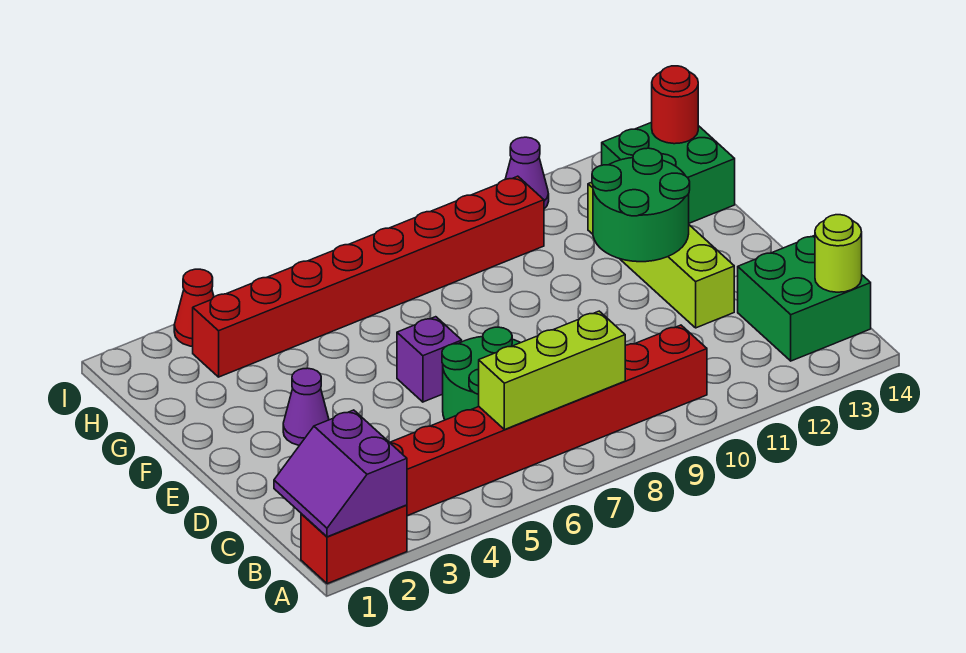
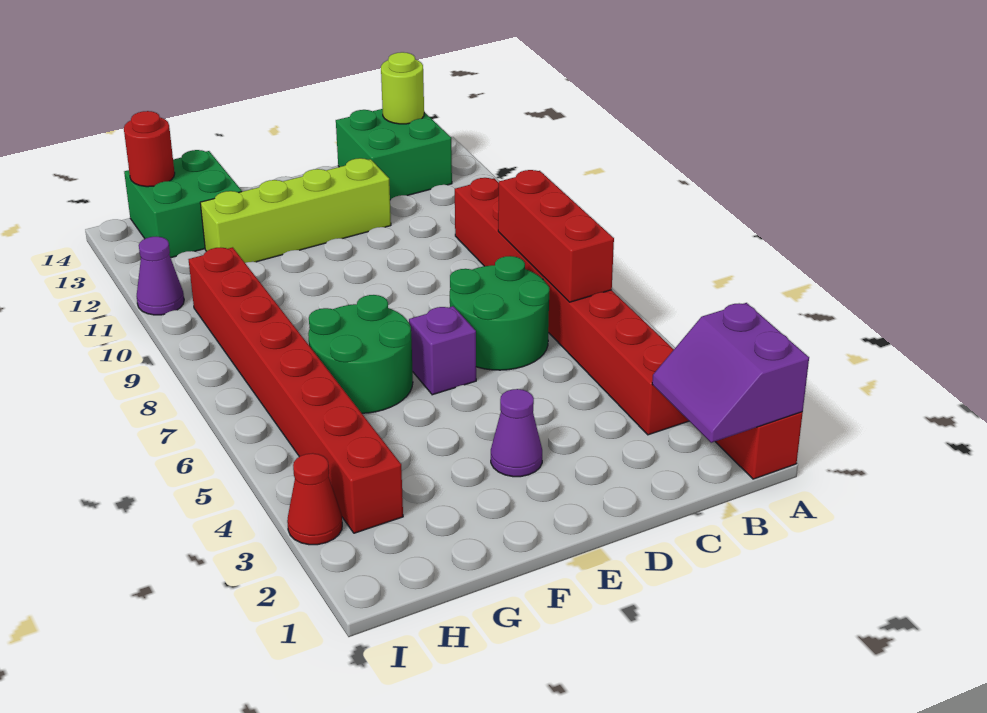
purple 2x2 slope [274,410,407,537] -> purple 2x2 slope turned to [652,303,809,443]
lime 1x3 brick [479,311,625,430] -> red 1x3 brick [498,170,614,302]
green 2x2 round brick [592,148,690,262] -> green 2x2 round brick moved to [308,295,413,413]

